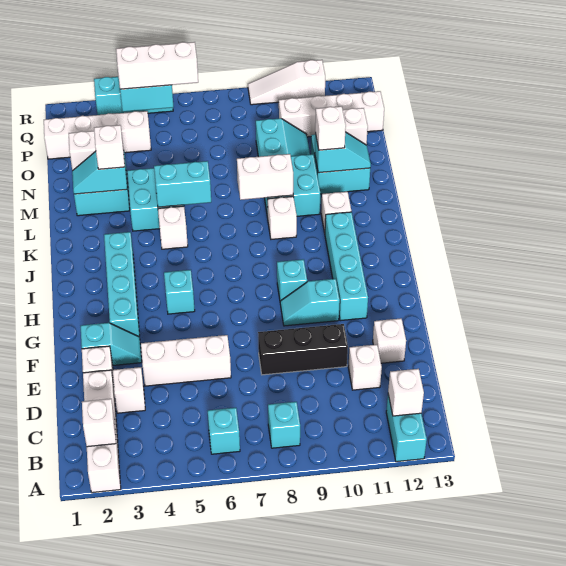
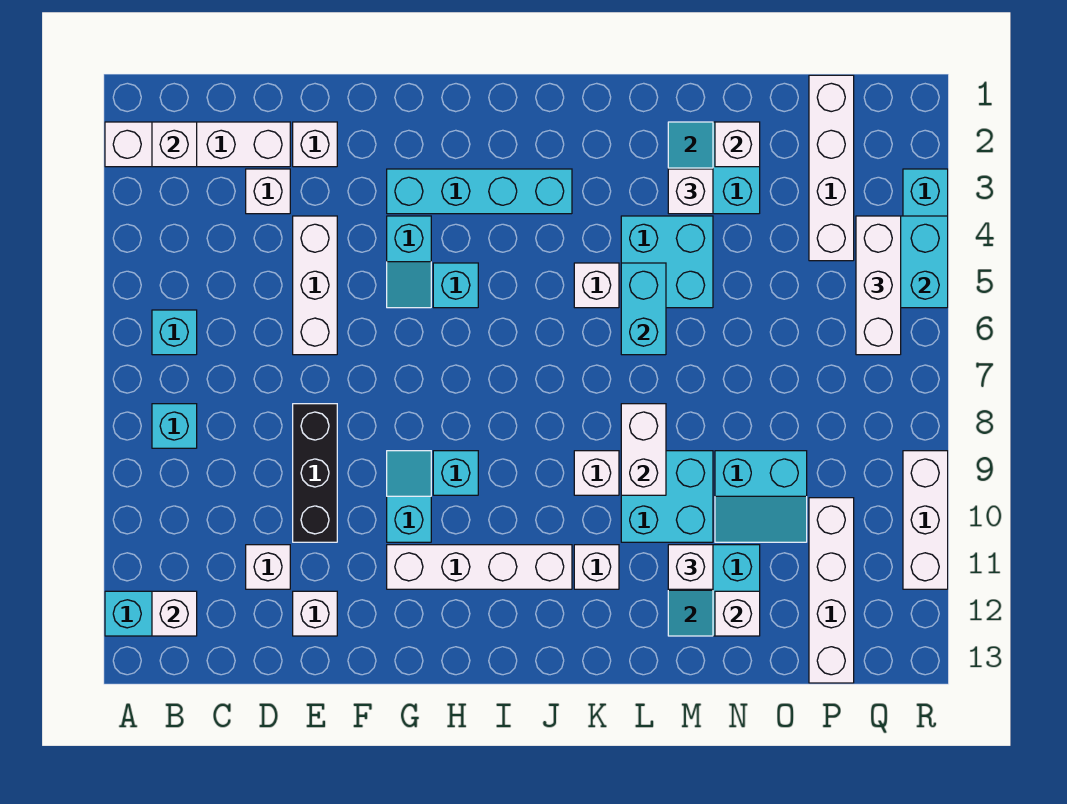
cyan 1x2 slope [81,323,142,365] -> cyan 1x2 slope moved to [387,216,431,308]
cyan 1x4 brick [325,212,368,321] -> white 1x4 brick [387,545,572,589]
white 1x3 slope [248,60,325,105] -> white 1x3 brick [903,451,948,589]

